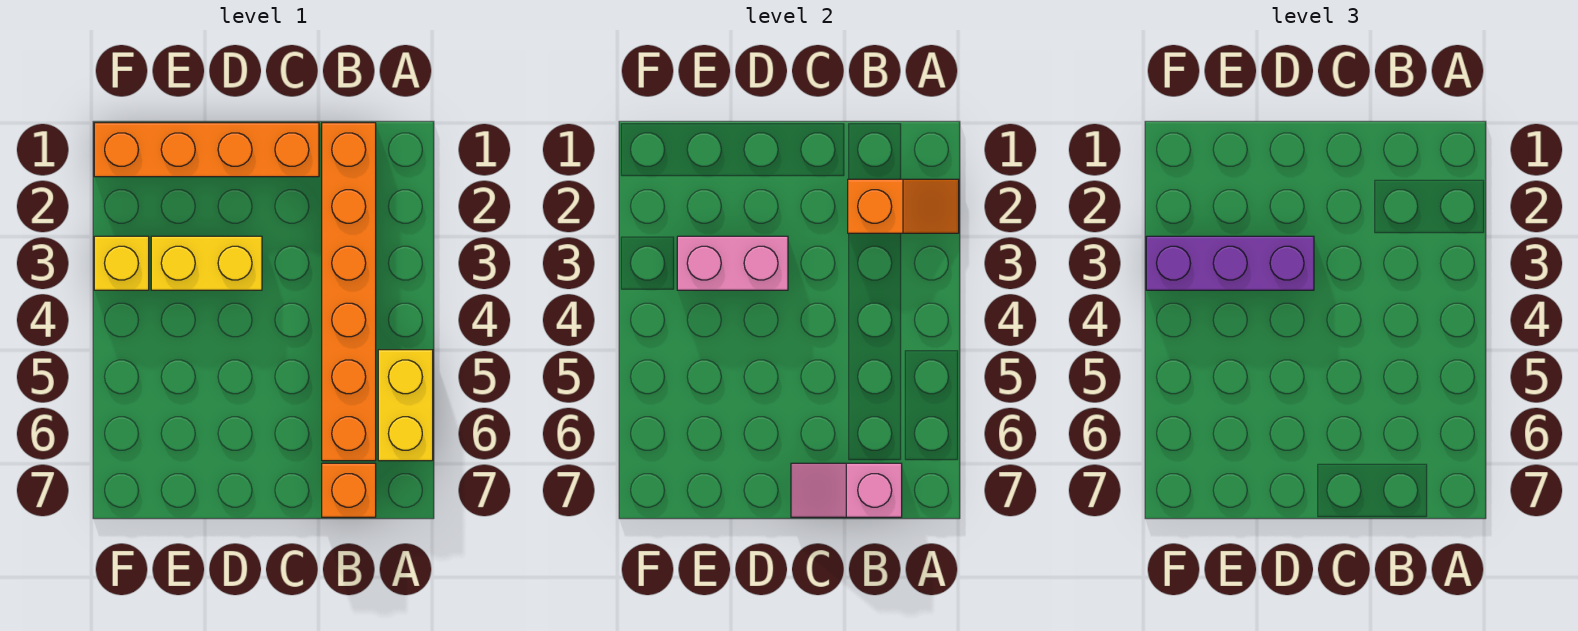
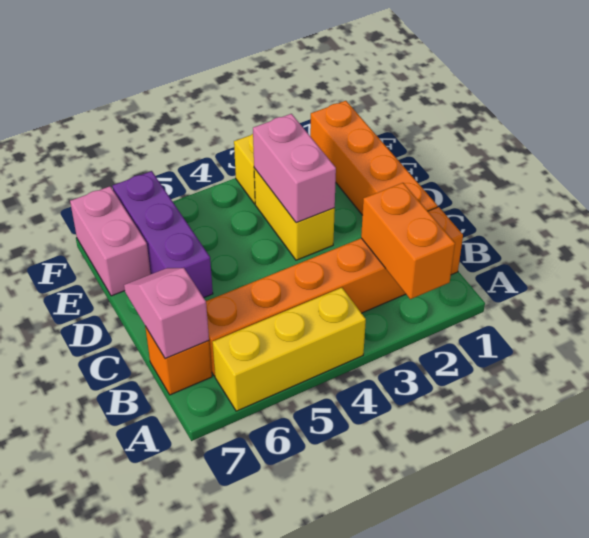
orange 1x2 slope [848,179,959,233] -> orange 1x2 brick [361,183,455,299]
yellow 1x2 brick [378,350,433,461] -> yellow 1x3 brick [212,288,366,411]
purple 1x3 brick [1146,236,1314,290] -> purple 1x3 brick moved to [113,171,213,298]
none -> pink 1x2 brick [70,186,151,296]

